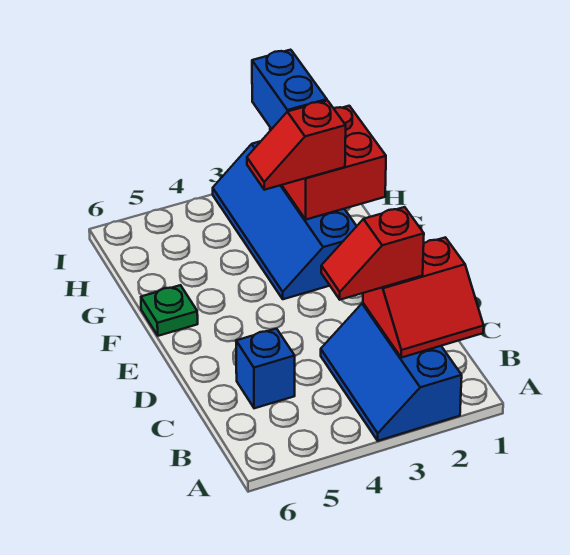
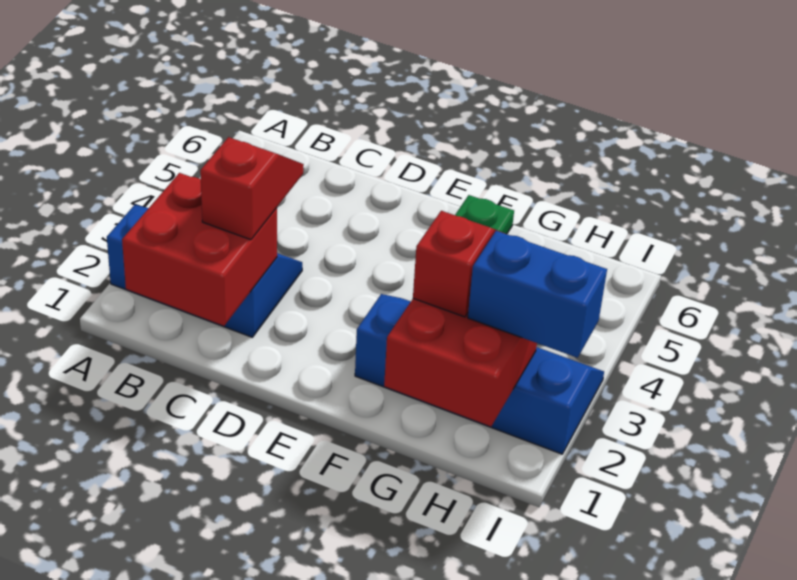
red 2x2 slope [363,237,484,358] -> red 2x2 brick [122,173,277,326]
blue 1x1 brick [236,329,295,408] -> none

